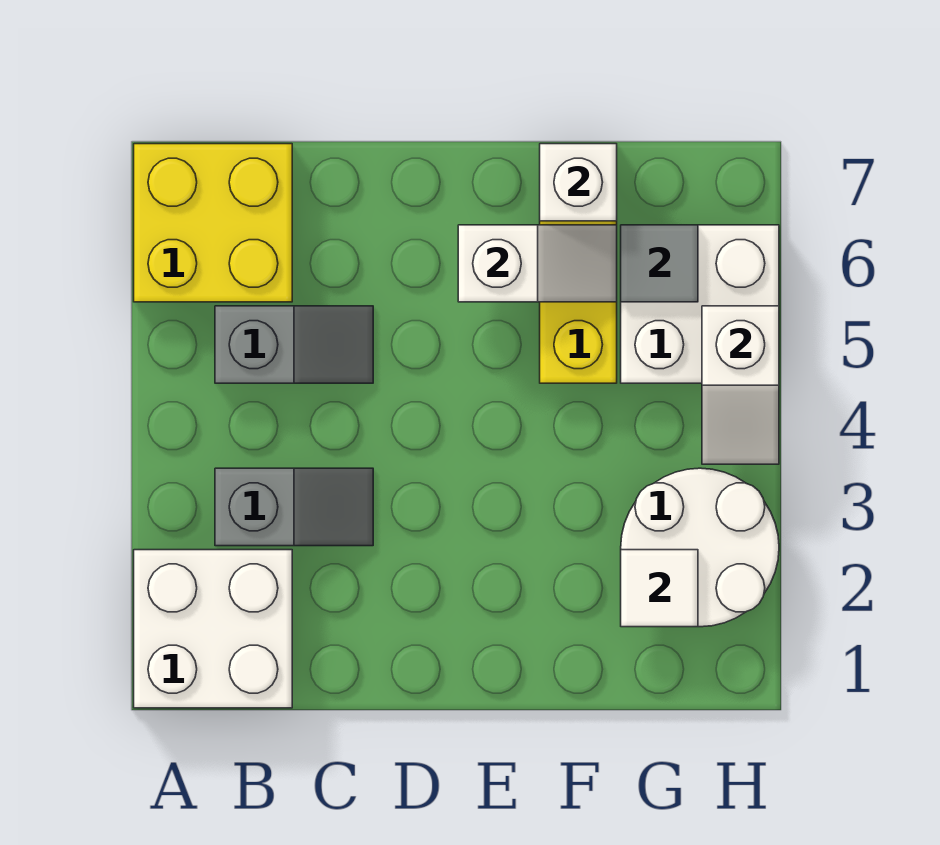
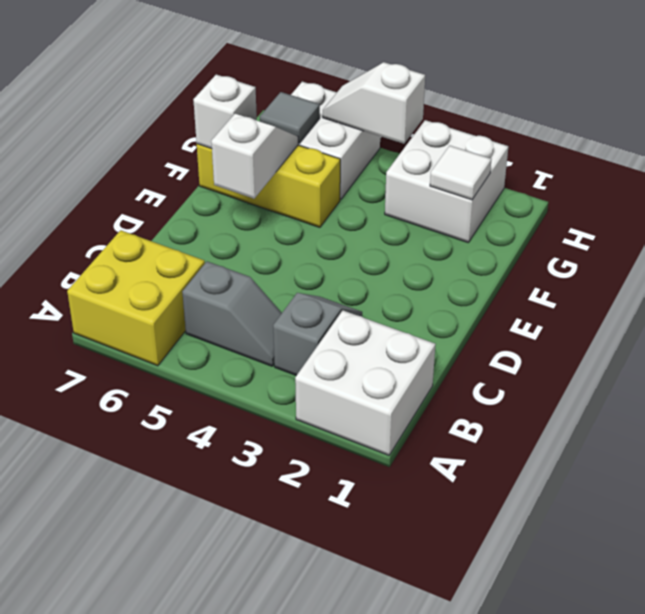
grey 1x2 slope [215,306,373,383] -> grey 1x2 slope turned to [182,261,282,366]
white 2x2 round brick [621,468,779,627] -> white 2x2 brick [385,120,508,243]
white 1x2 slope [702,306,779,464] -> white 1x2 slope turned to [323,62,425,144]

